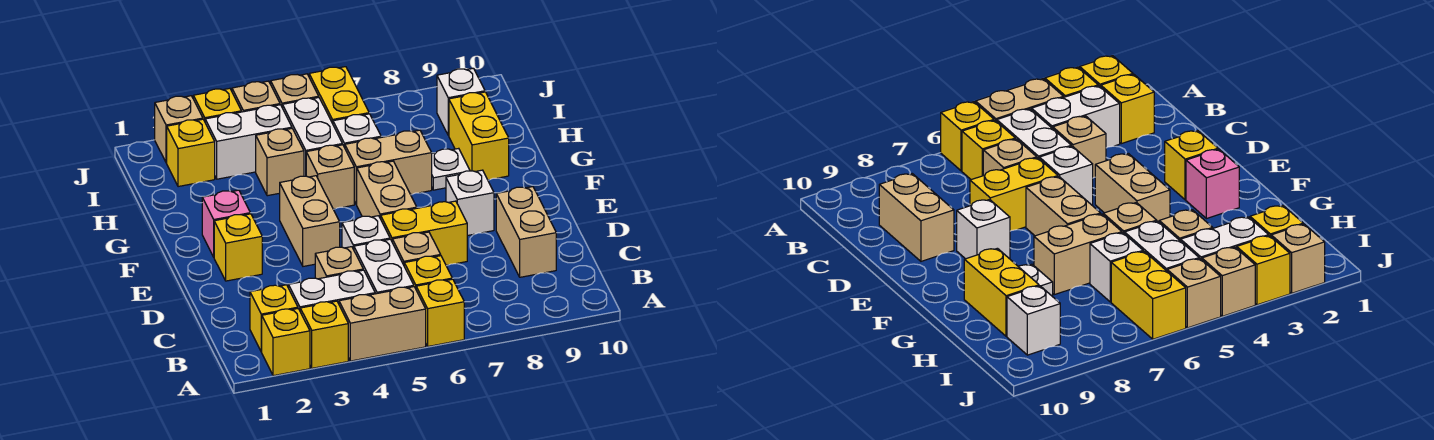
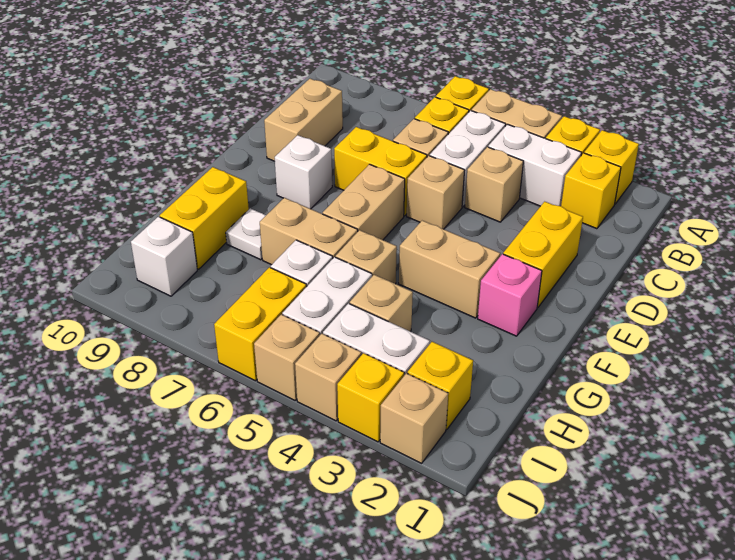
white 1x1 brick [342,216,390,250] -> tan 1x1 brick [407,156,465,229]
yellow 1x1 brick [214,214,262,281] -> yellow 1x2 brick [503,202,583,308]
tan 1x2 brick [280,176,340,266] -> tan 1x2 brick turned to [399,221,500,318]

